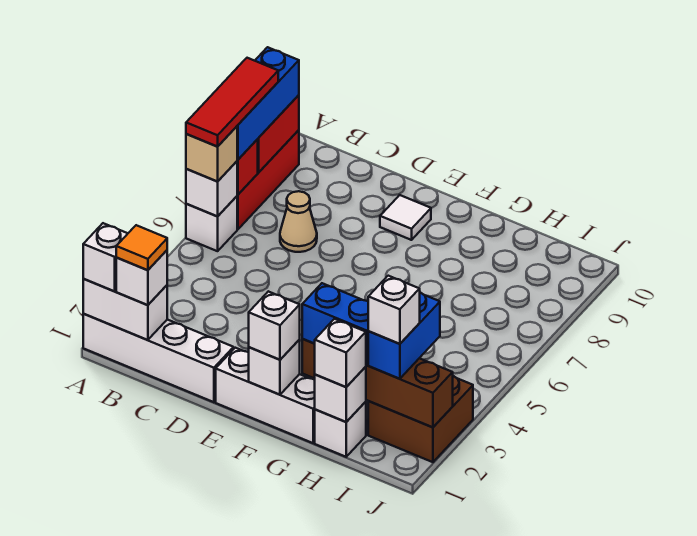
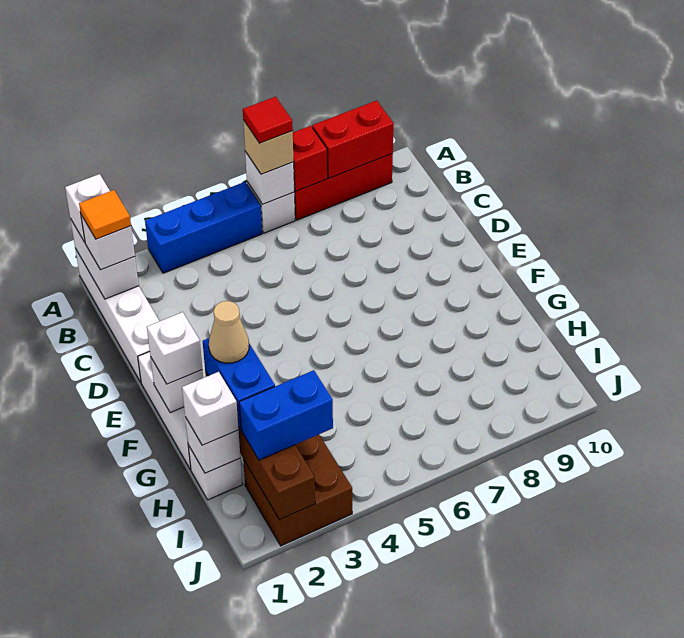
red 1x3 tile [186,58,278,147] -> red 1x1 tile [243,97,293,143]
blue 1x3 brick [237,47,299,159] -> blue 1x3 brick moved to [145,182,262,273]
tan 1x1 cone [280,191,317,252] -> tan 1x1 cone moved to [209,301,249,363]
white 1x1 tile [380,195,431,240] -> none
white 1x1 brick [368,276,420,344] -> none

